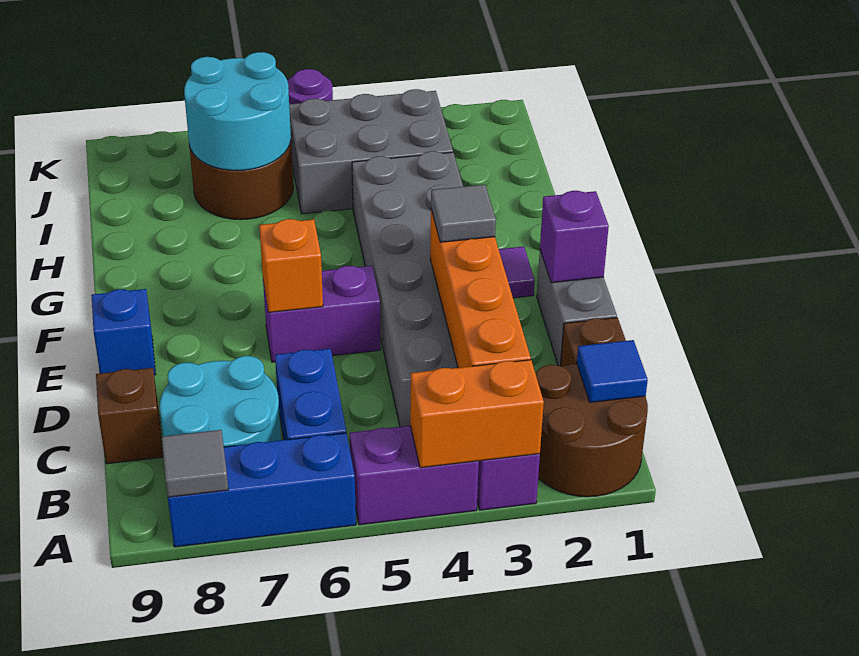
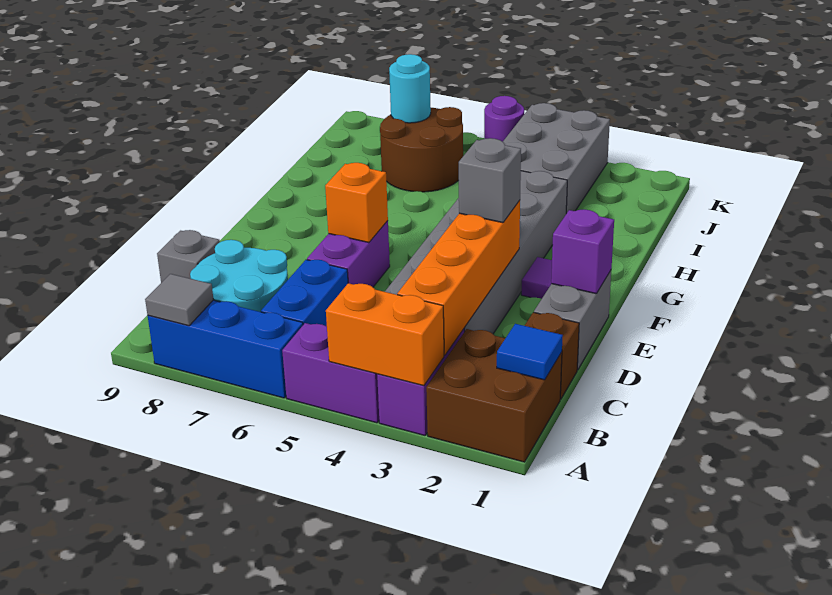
brown 2x2 round brick [536,363,648,497] -> brown 2x2 brick [426,329,562,462]
brown 1x1 brick [96,368,163,464] -> grey 1x1 brick [157,230,220,283]
grey 1x1 tile [431,185,496,242] -> grey 1x1 brick [459,138,521,223]
purple 1x2 brick [263,266,381,362] -> purple 1x2 brick turned to [307,221,390,287]
blue 1x1 brick [91,289,156,375] -> none
grey 2x3 brick [289,89,453,214] -> grey 2x3 brick turned to [503,103,610,214]
cyan 2x2 round brick [184,52,291,170] -> cyan 1x1 round brick [389,54,431,123]

